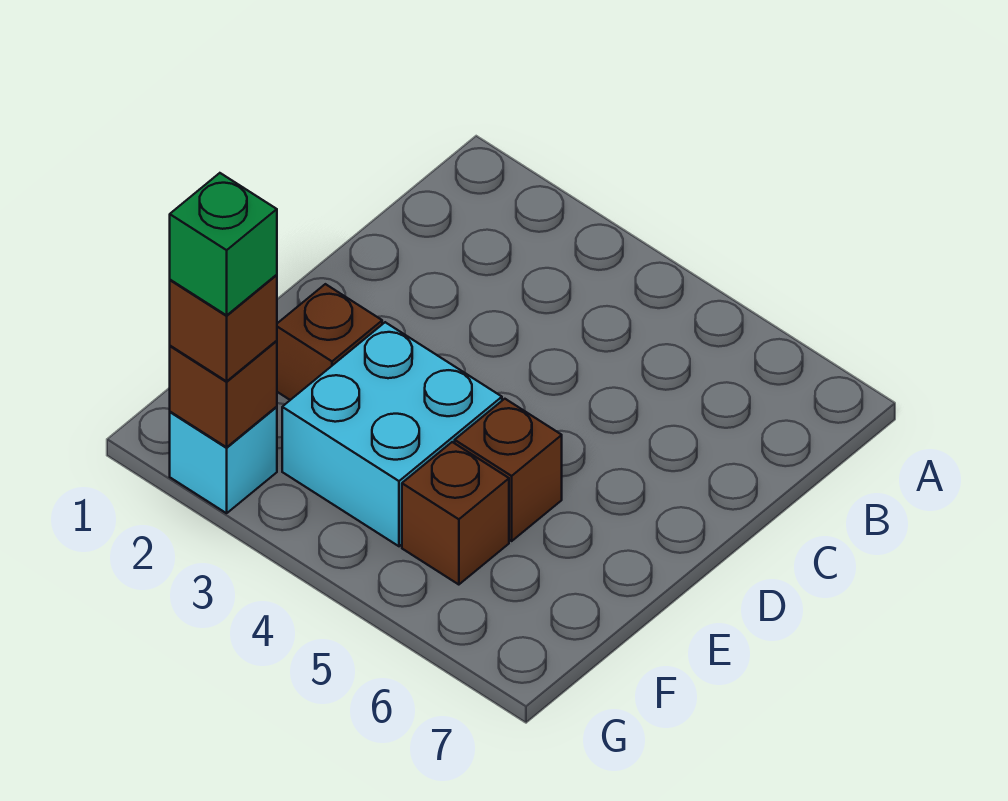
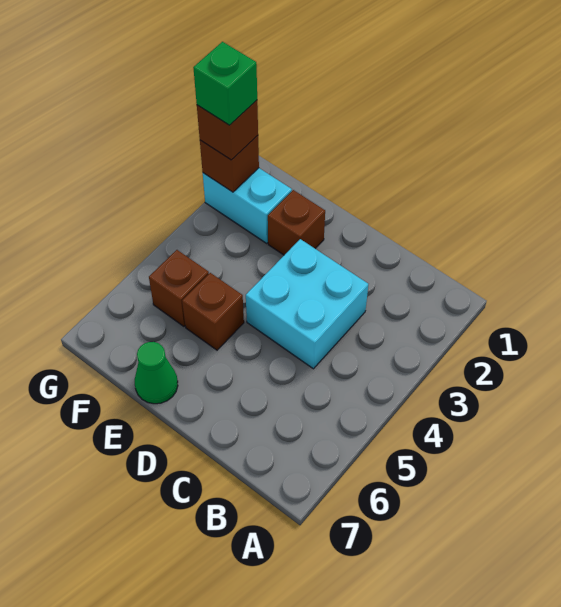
cyan 2x2 brick [282,322,502,546] -> cyan 2x2 brick moved to [246,239,368,369]
none -> green 1x1 cone [135,342,178,404]
cyan 1x1 brick [170,407,277,513] -> cyan 1x2 brick [203,168,292,243]

